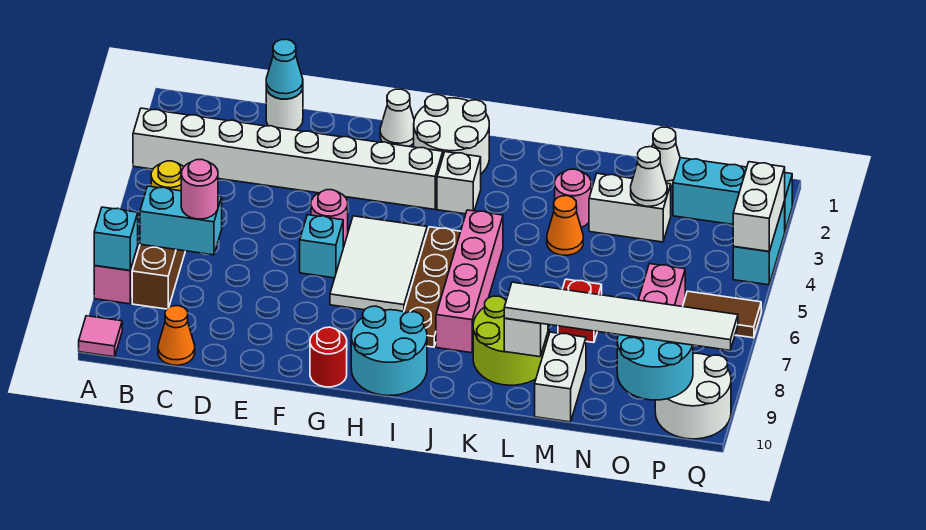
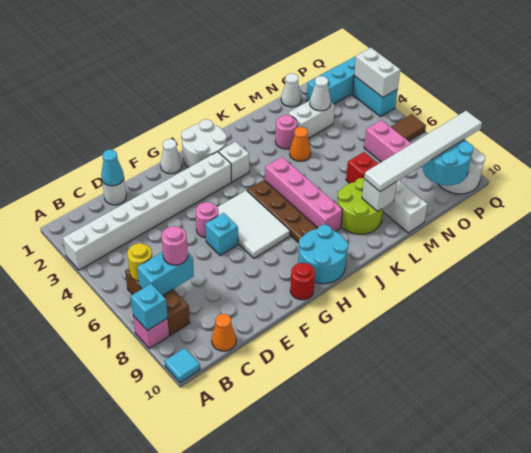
pink 1x1 tile [79,316,122,357] -> cyan 1x1 tile [165,348,200,383]

